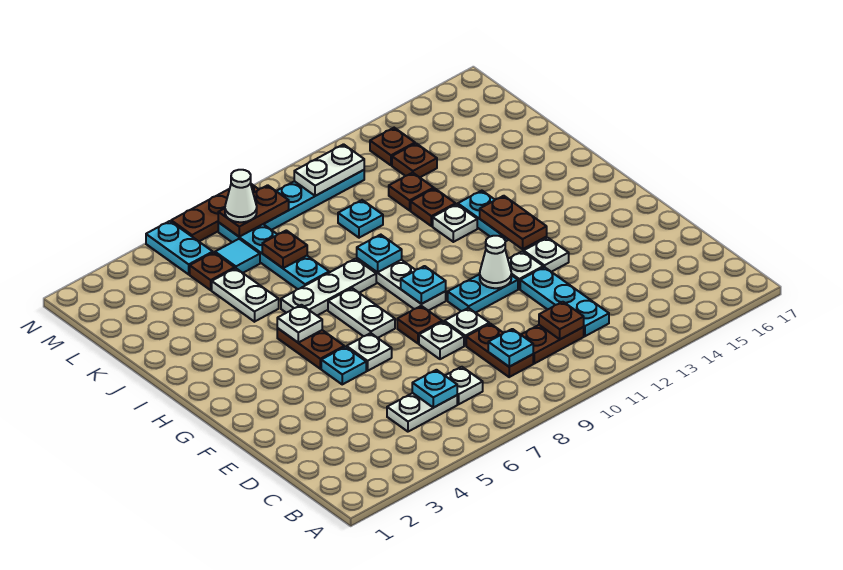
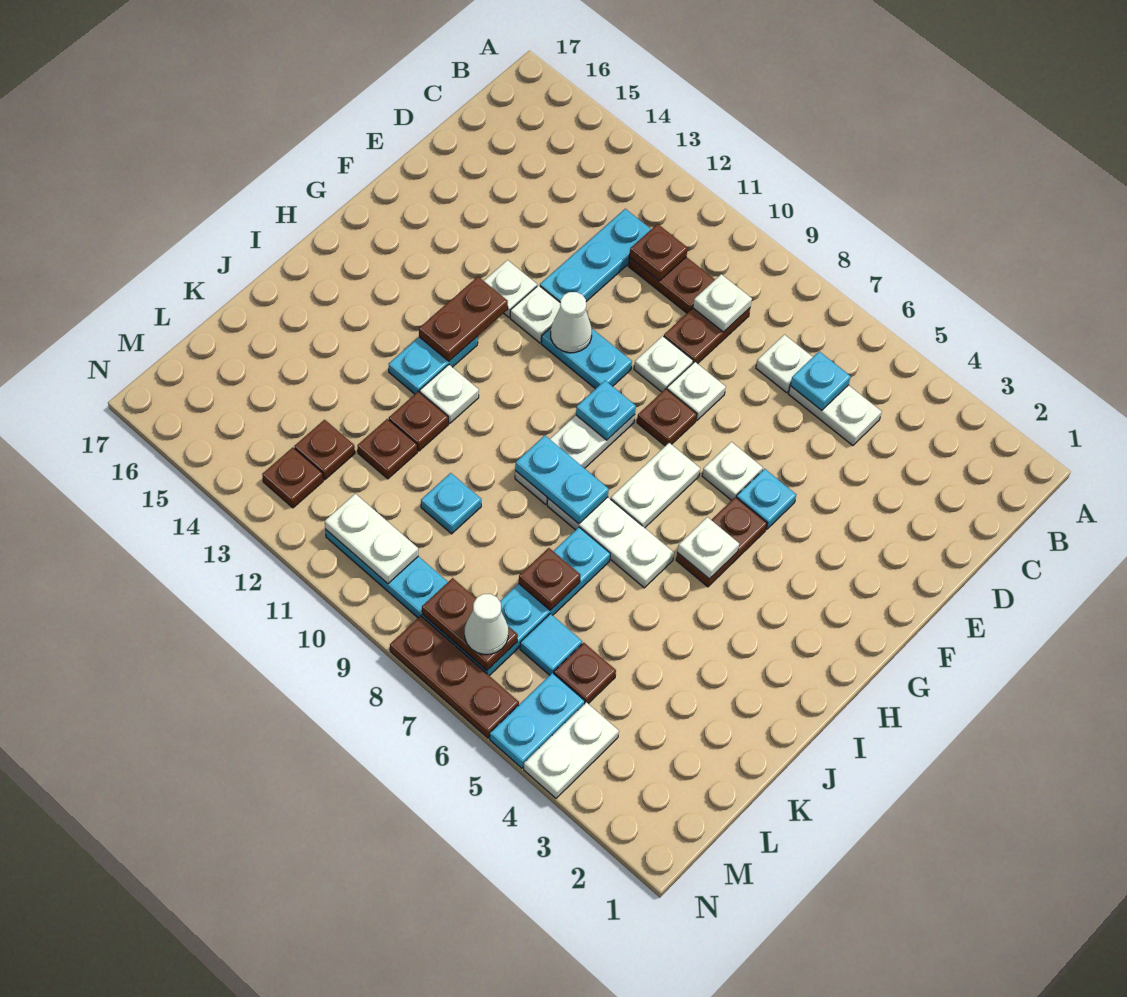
cyan 1x1 plate [488,329,533,367] -> white 1x1 plate [693,274,752,332]
cyan 1x1 plate [357,235,402,272] -> cyan 1x2 plate [515,436,609,524]
white 1x2 plate [212,268,279,322] -> white 1x2 plate moved to [524,702,619,798]

